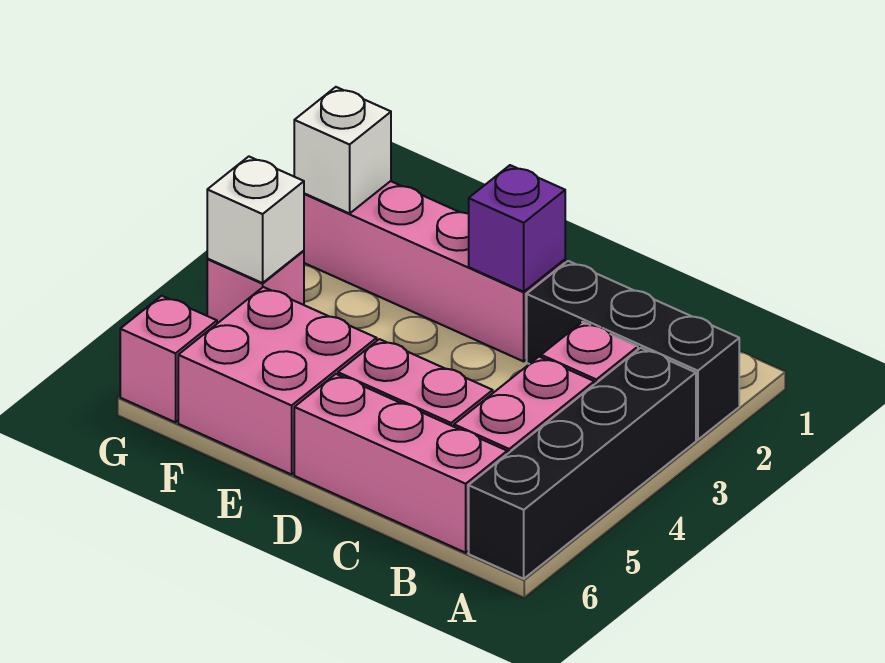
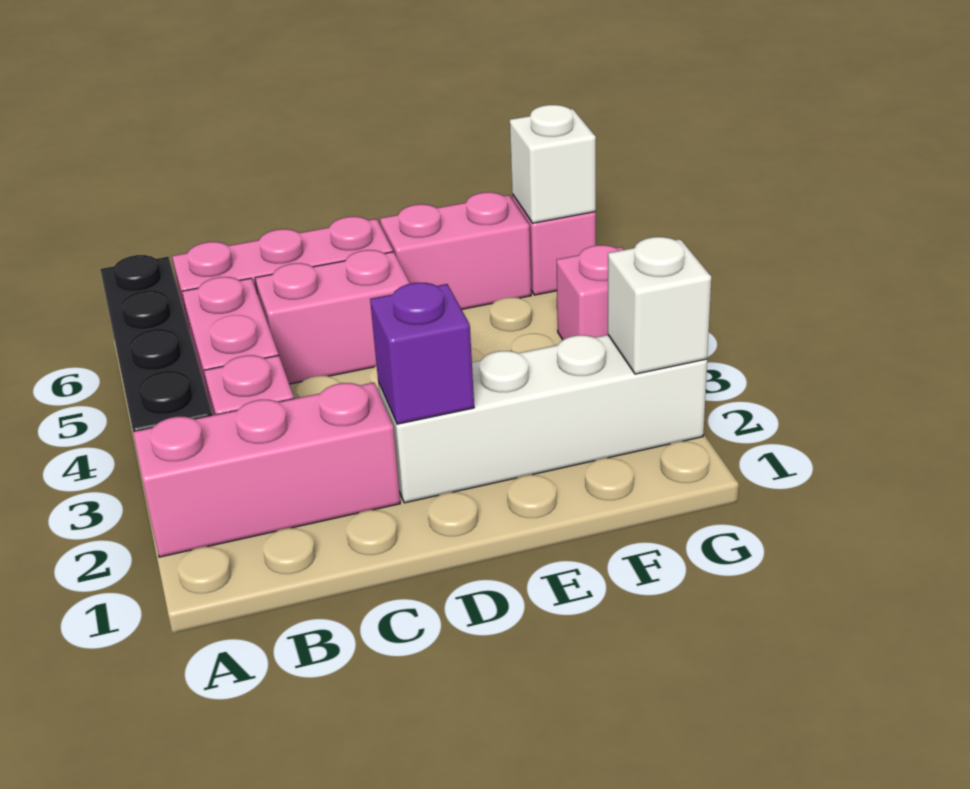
black 1x3 brick [527,261,739,440] -> pink 1x3 brick [133,383,400,557]
pink 1x4 brick [304,181,565,361] -> white 1x4 brick [378,335,707,503]
pink 2x2 brick [178,287,377,474] -> pink 1x2 brick [380,192,531,309]
white 1x1 brick [207,157,304,283] -> white 1x1 brick moved to [510,105,596,223]

